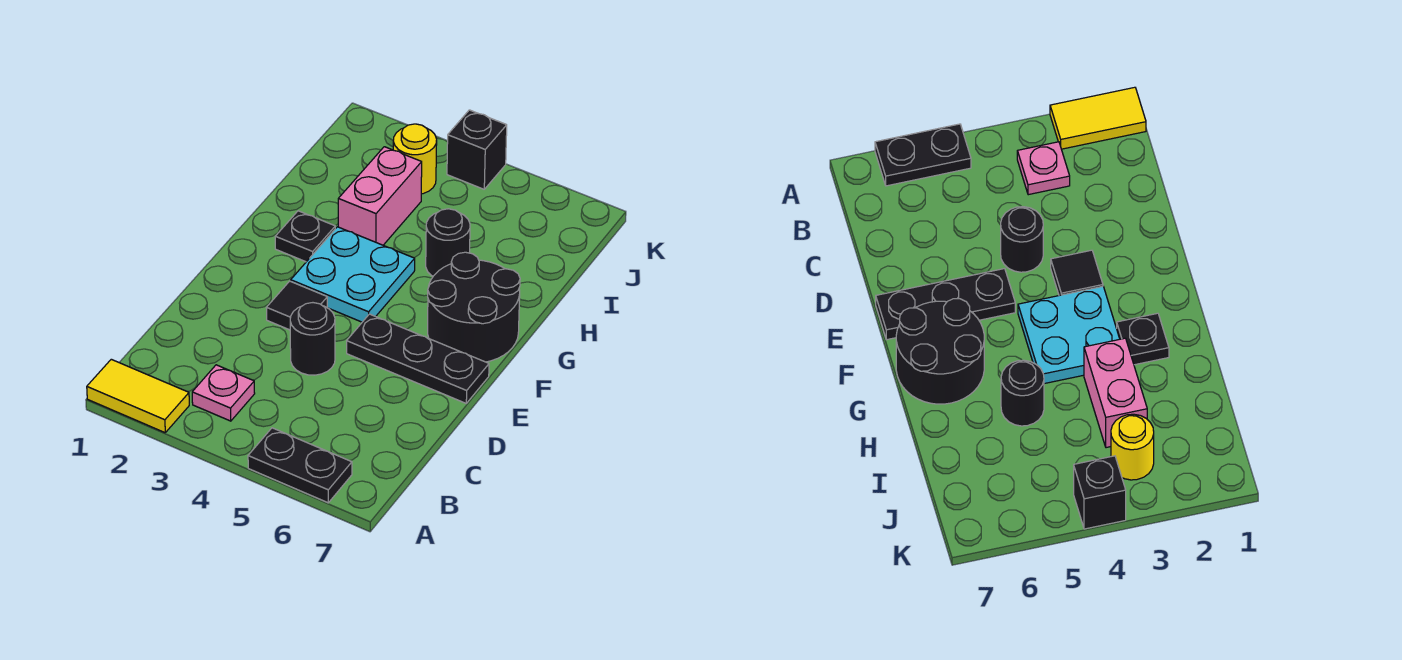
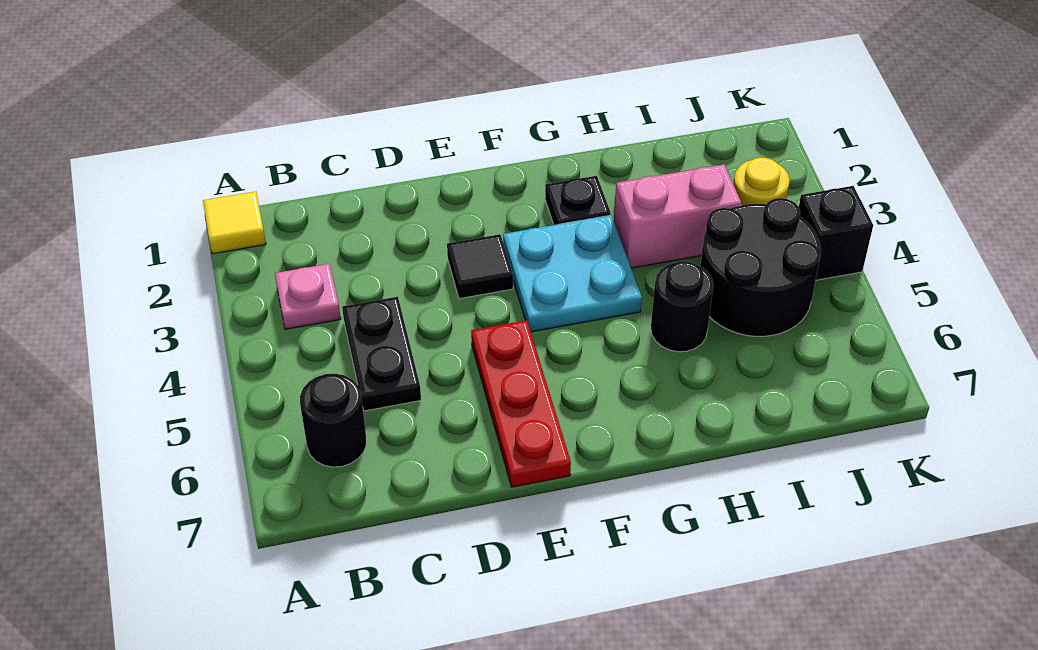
yellow 1x2 tile [87,359,189,433] -> yellow 1x1 tile [203,192,266,254]
black 1x2 plate [248,428,352,503] -> black 1x2 plate moved to [342,297,421,411]
black 1x1 round brick [290,303,335,375] -> black 1x1 round brick moved to [300,374,366,467]
black 1x3 plate [347,314,489,403] -> red 1x3 plate [471,320,571,487]
black 2x2 round brick [428,252,520,362] -> black 2x2 round brick moved to [700,198,821,336]

